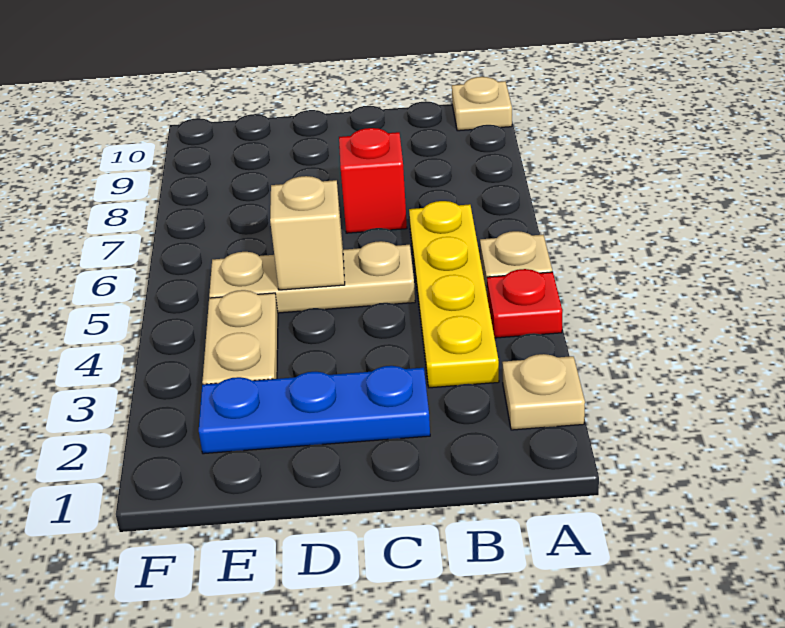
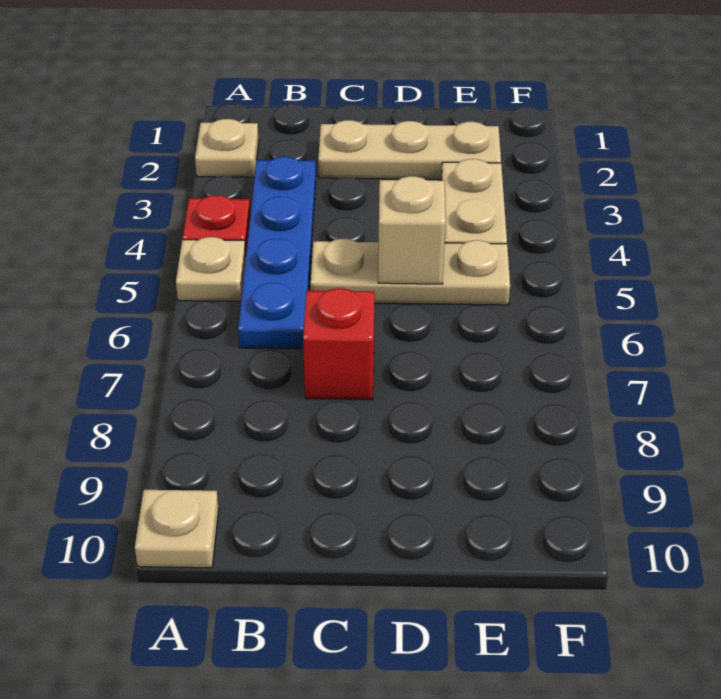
yellow 1x4 plate [409,201,499,388] -> blue 1x4 plate [238,157,316,349]
blue 1x3 plate [199,366,430,454] -> tan 1x3 plate [318,120,501,179]

